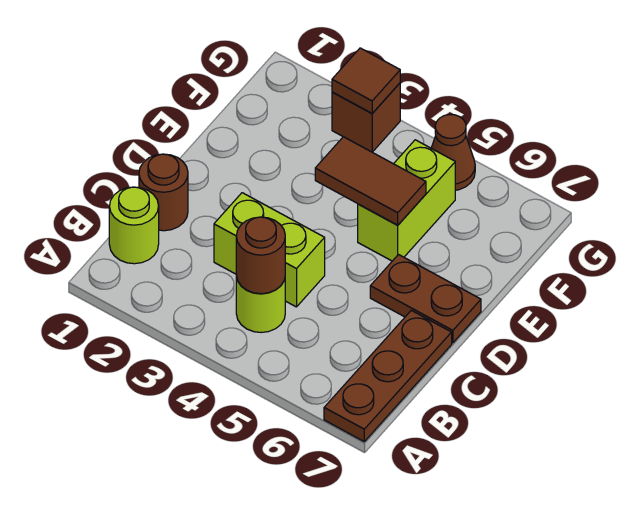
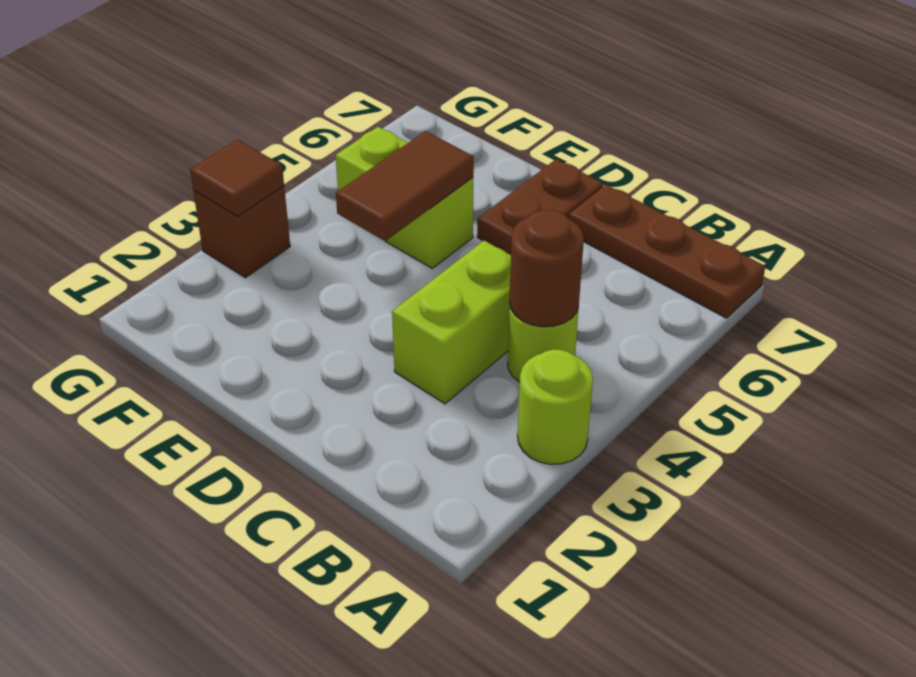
lime 1x1 round brick [109,187,159,264] -> lime 1x1 round brick moved to [518,350,593,464]
brown 1x1 round brick [139,154,188,231] -> none
brown 1x1 cone [431,115,475,190] -> none

